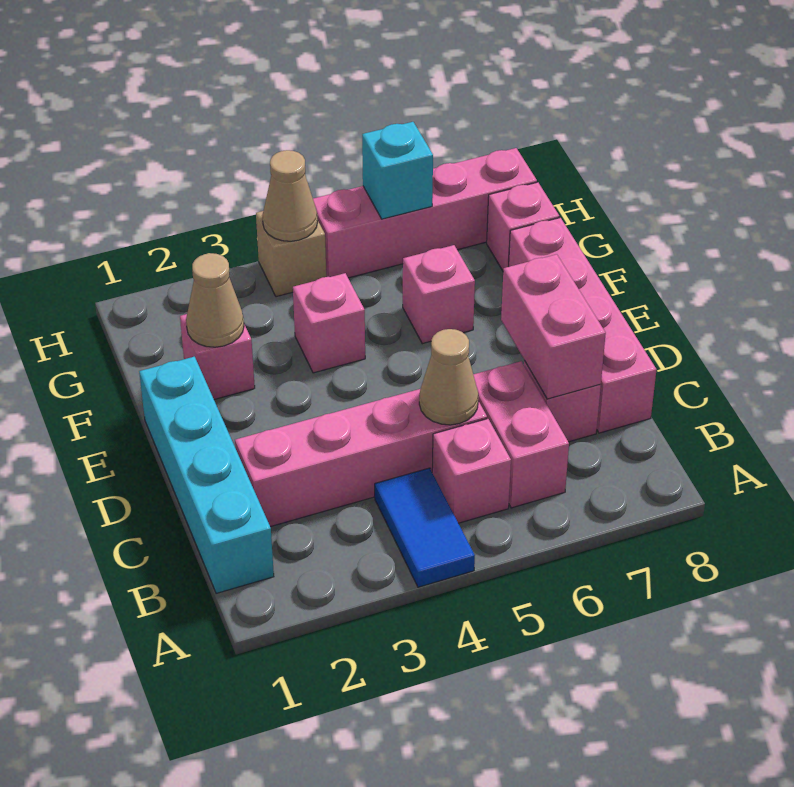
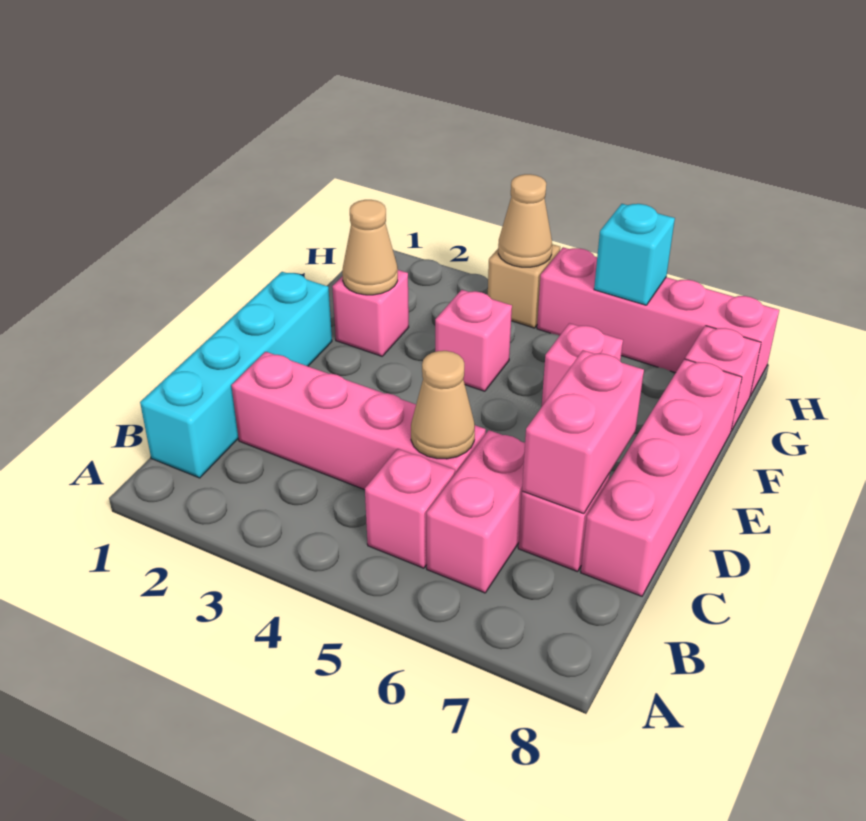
blue 1x2 tile [375,468,475,587] -> none

